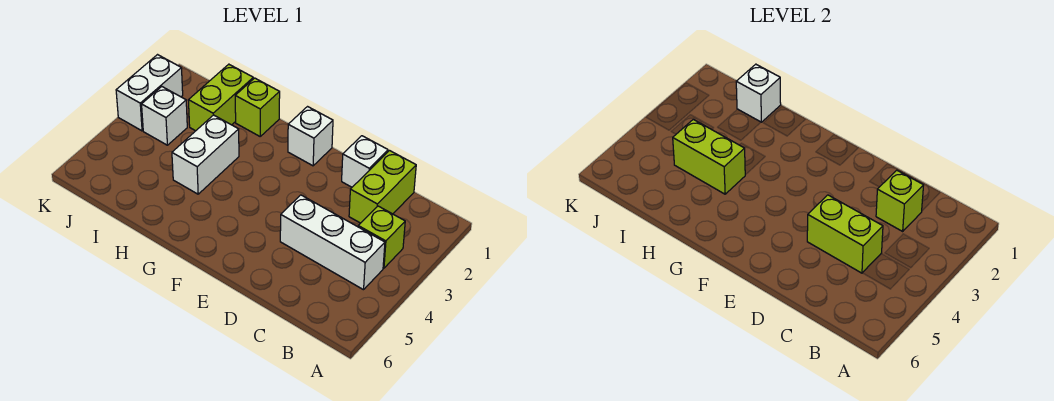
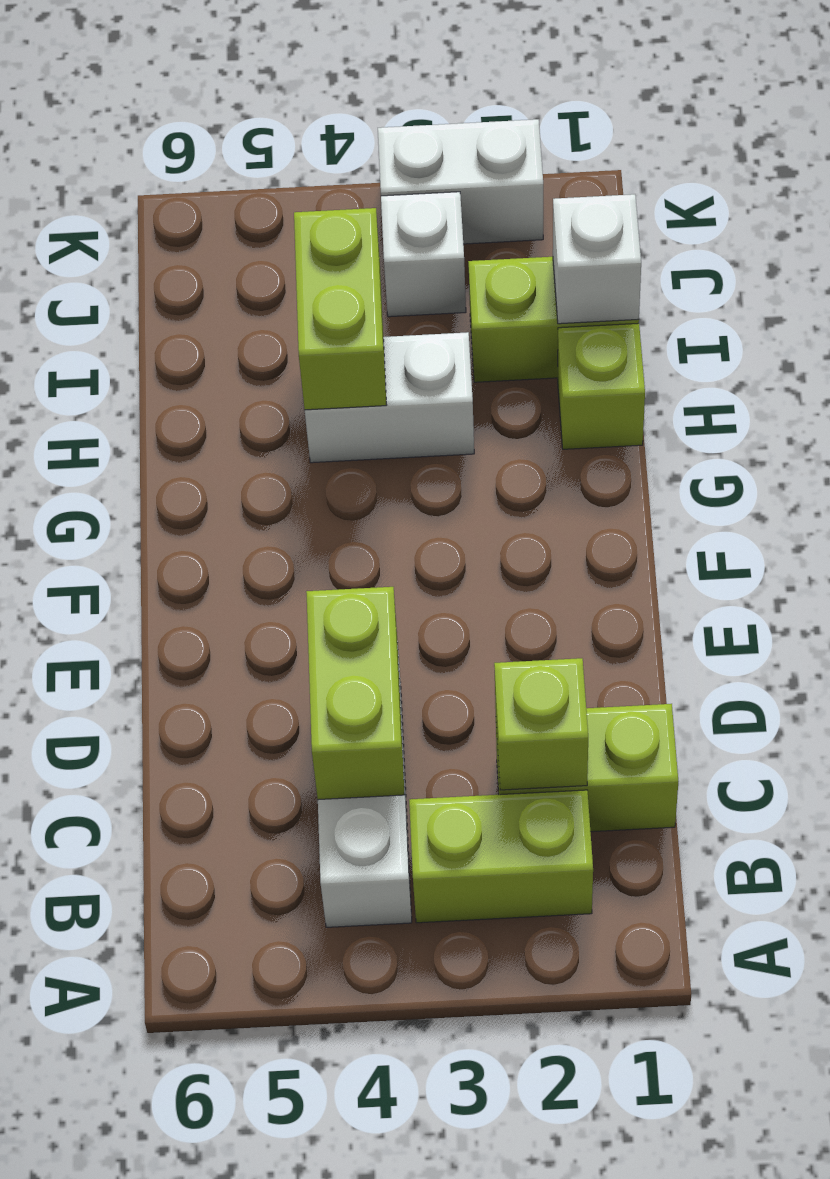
lime 1x1 brick [358,206,405,268] -> lime 1x2 brick [409,790,593,923]
white 1x1 brick [342,136,388,187] -> none
white 1x1 brick [288,107,333,166] -> none

